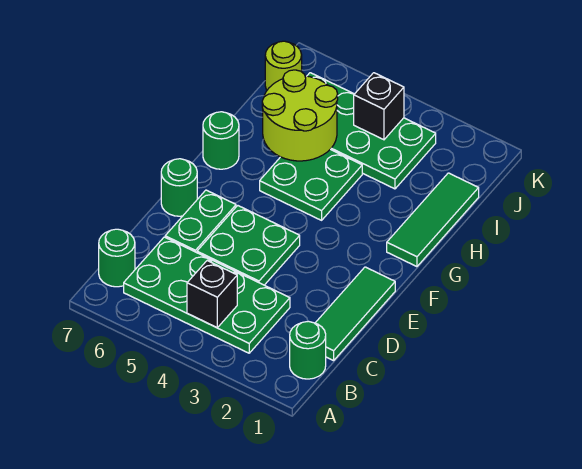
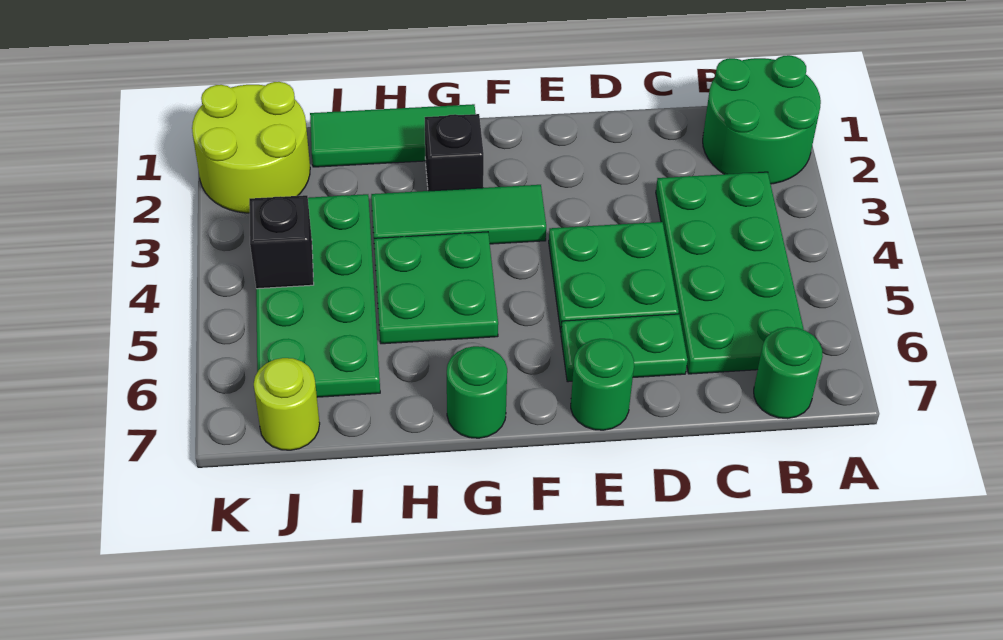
green 1x1 round brick [290,321,326,379] -> green 2x2 round brick [703,55,821,184]
black 1x1 brick [187,261,237,328] -> black 1x1 brick moved to [425,114,484,191]
green 1x3 tile [316,267,395,361] -> green 1x3 tile moved to [371,185,546,244]
lime 2x2 round brick [262,70,338,161] -> lime 2x2 round brick moved to [192,82,310,213]

